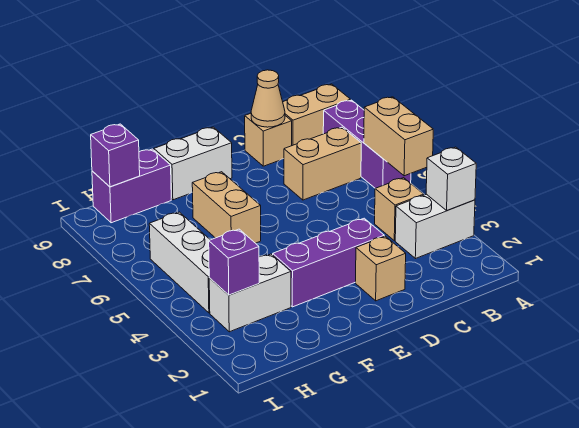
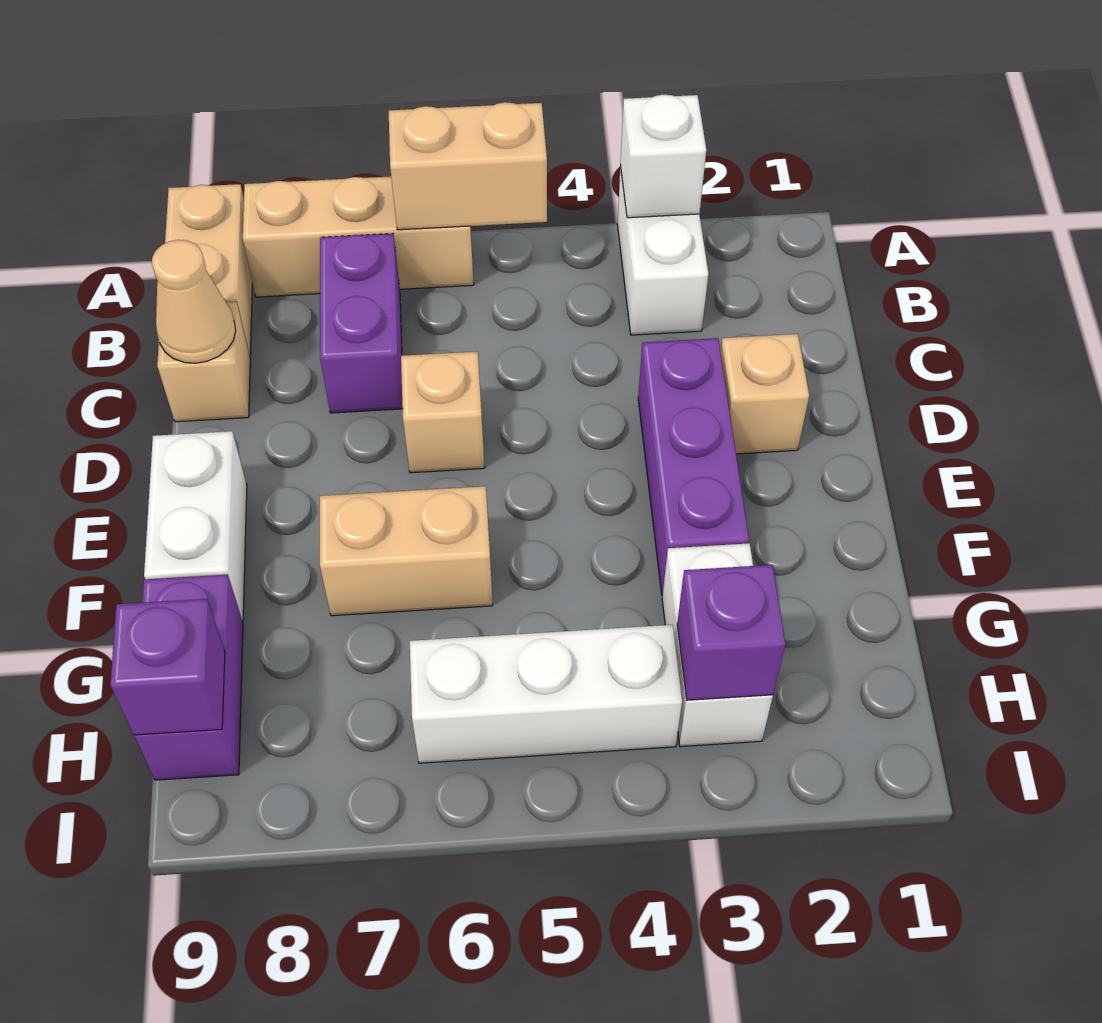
purple 1x3 brick [323,100,411,188] -> tan 1x3 brick [243,176,474,297]
tan 1x1 brick [375,178,424,241] -> tan 1x1 brick moved to [401,351,485,473]
tan 1x2 brick [284,127,361,200] -> purple 1x2 brick [320,233,403,413]

